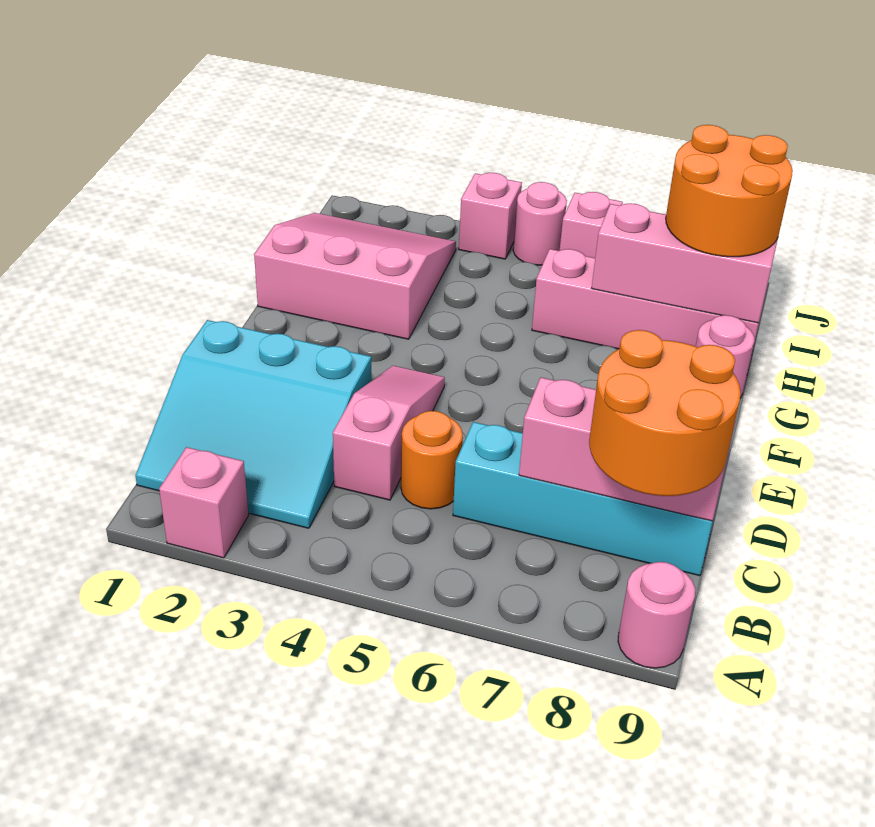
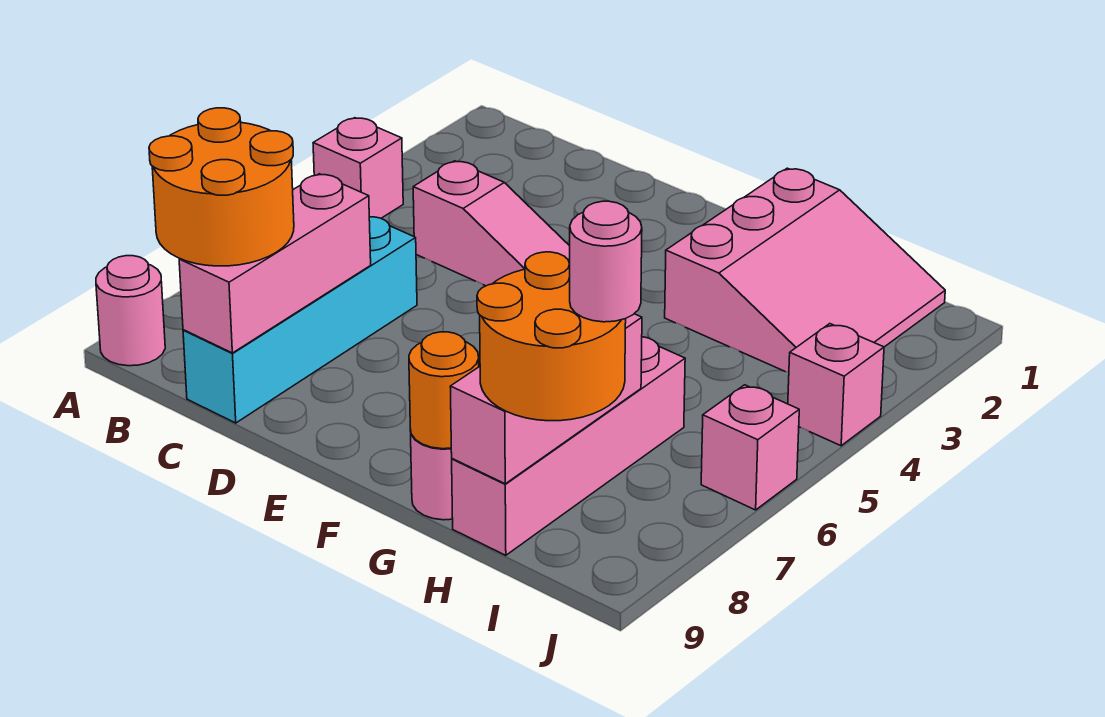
pink 1x1 brick [159,447,248,558] -> pink 1x1 brick moved to [313,118,403,218]
cyan 3x3 slope [135,320,371,528] -> none
orange 1x1 round brick [401,411,463,509] -> orange 1x1 round brick moved to [409,332,479,449]
pink 1x1 round brick [513,182,567,265] -> pink 1x1 round brick moved to [570,201,642,322]

